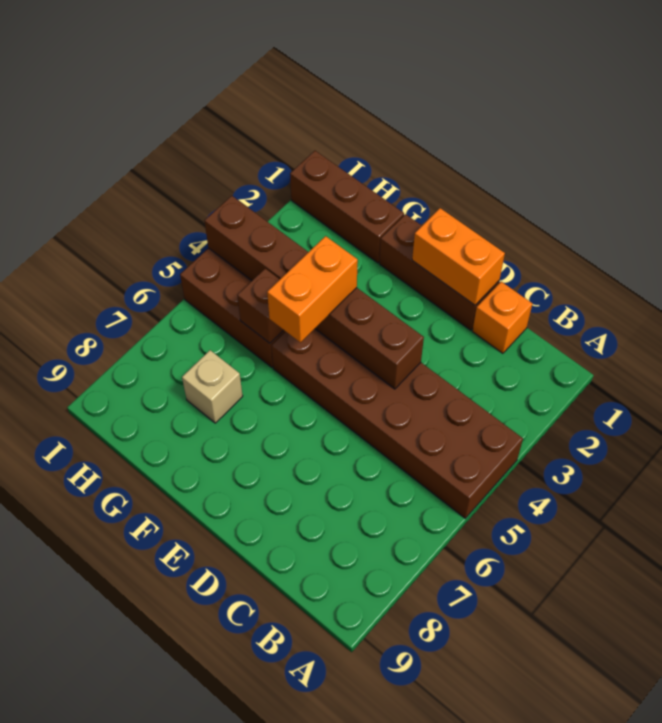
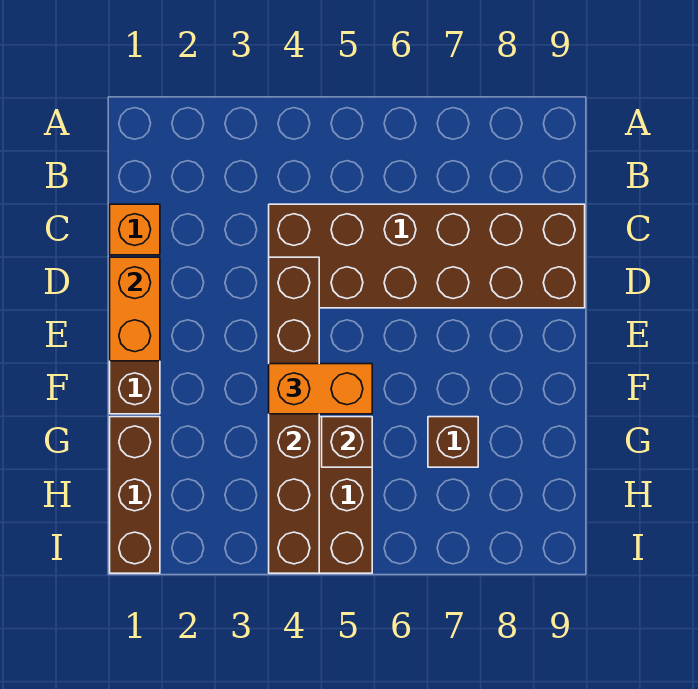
brown 2x6 brick [272,329,523,518] -> brown 2x6 brick turned to [269,204,585,308]
tan 1x1 brick [182,350,243,423] -> brown 1x1 brick [428,417,478,467]

